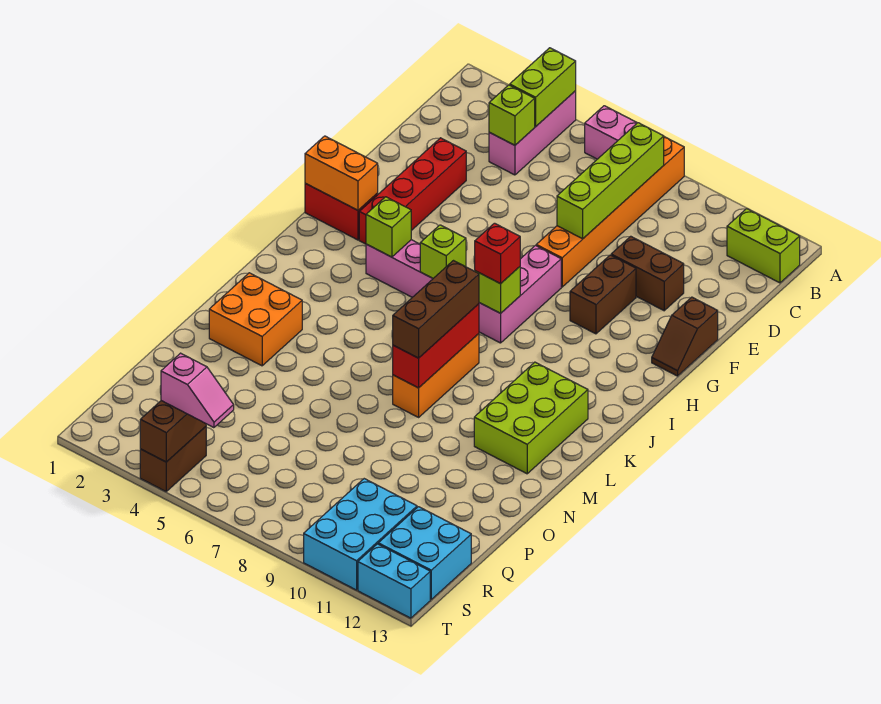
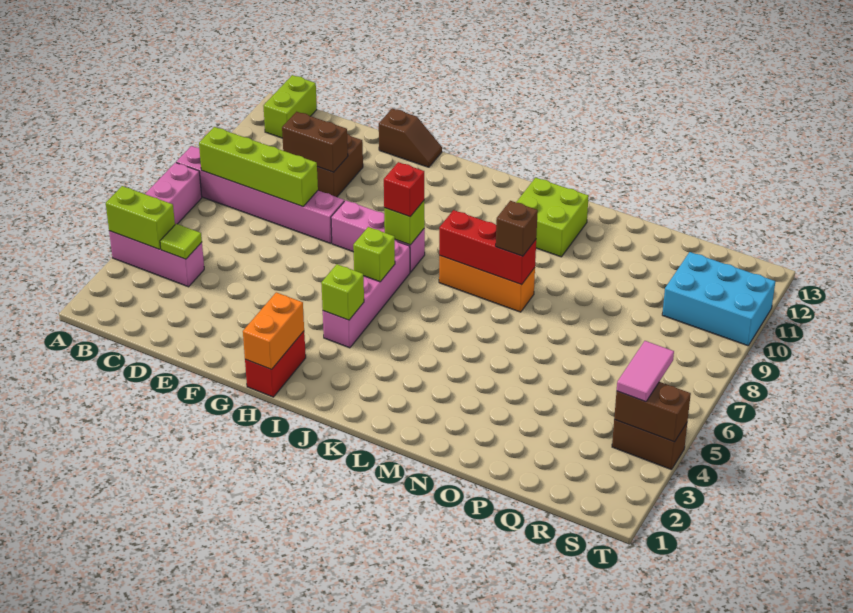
orange 1x6 brick [536,137,684,287] -> pink 1x6 brick [176,146,344,244]
lime 1x1 brick [489,85,535,145] -> lime 1x1 tile [160,224,202,259]
red 1x4 brick [359,138,466,244] -> none
brown 1x2 brick [570,255,636,334] -> brown 1x2 brick moved to [282,112,348,172]
brown 1x3 brick [393,261,479,358] -> brown 1x1 brick [496,201,538,256]
lime 2x3 brick [474,362,588,474] -> lime 2x2 brick [516,178,589,257]
orange 2x2 brick [209,273,302,366] -> none
cyan 2x2 brick [378,507,471,599] -> none
pink 1x2 slope [161,353,234,428] -> pink 1x2 tile [617,341,674,402]
cyan 1x2 brick [358,544,430,618] -> none

